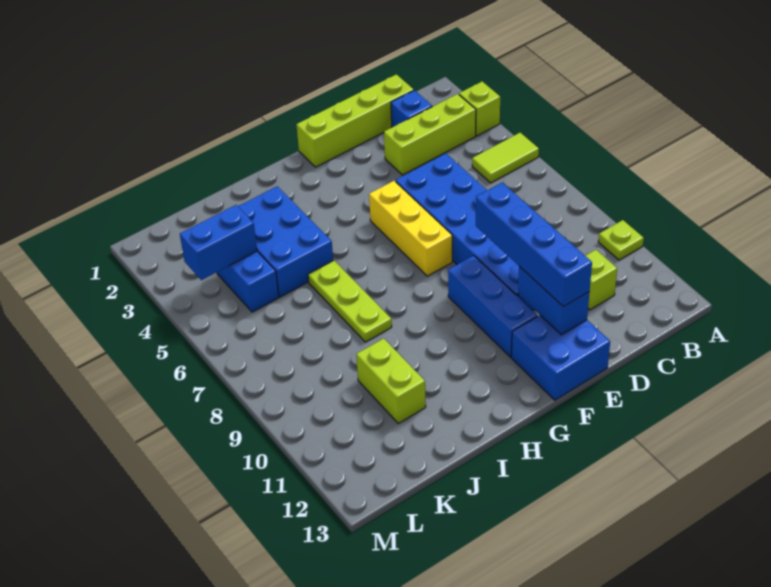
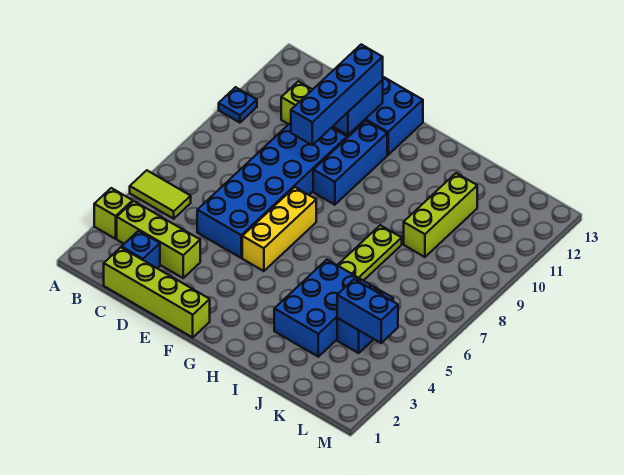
lime 1x1 plate [598,220,644,260] -> blue 1x1 plate [219,87,257,123]
lime 1x2 brick [356,338,426,423] -> lime 1x3 brick [404,173,477,257]

